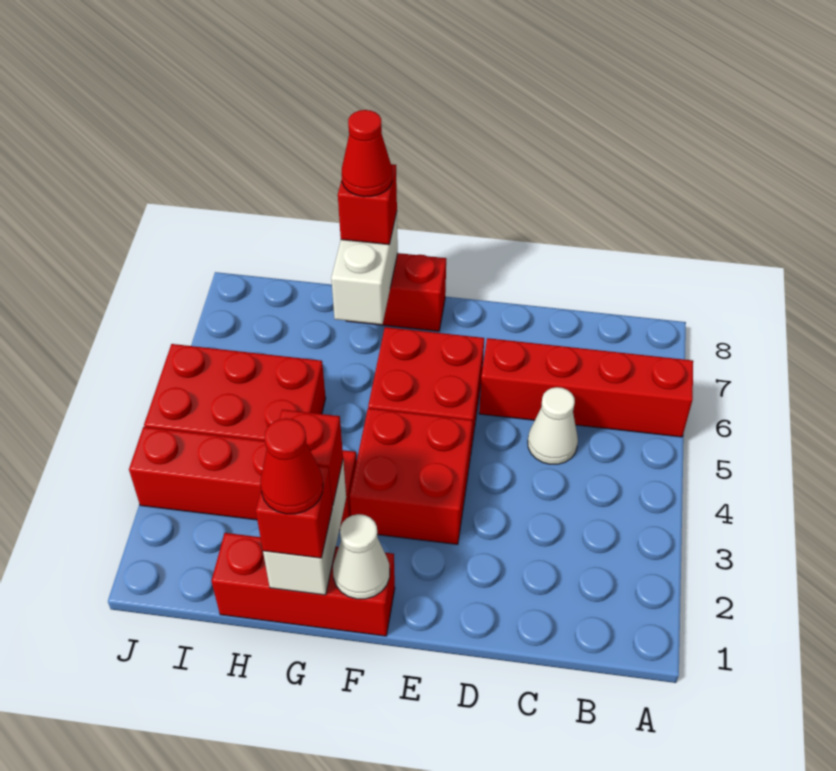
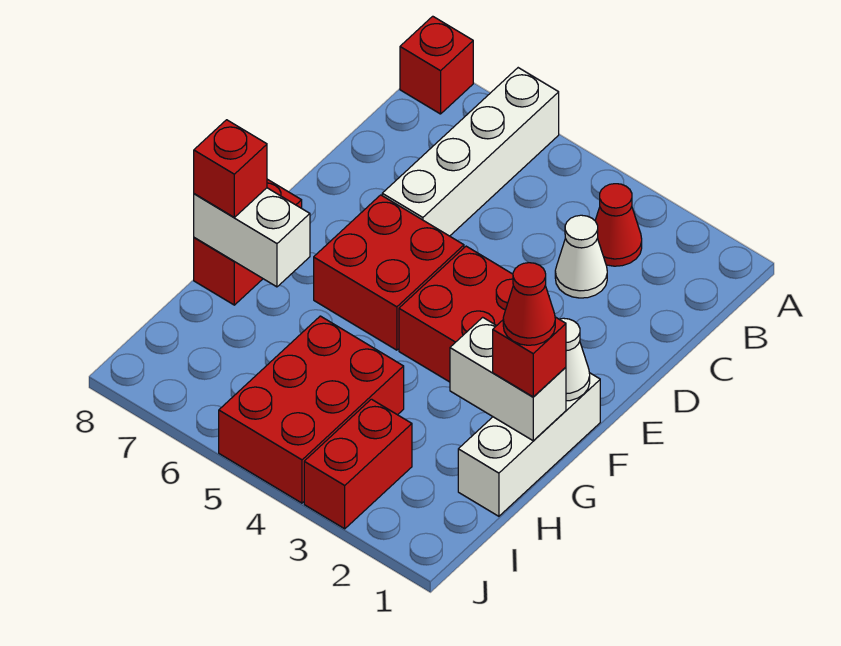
red 1x4 brick [479,338,693,437] -> white 1x4 brick [382,68,559,236]
white 1x1 cone [528,387,578,464] -> white 1x1 cone moved to [555,215,607,298]
red 1x3 brick [211,533,395,636] -> white 1x3 brick [458,373,600,516]
red 1x1 brick [280,410,343,506] -> red 1x1 brick moved to [400,16,473,114]
red 1x4 brick [129,427,357,527] -> red 1x2 brick [304,399,412,529]
red 1x1 cone [342,110,392,197] -> red 1x1 cone moved to [595,184,642,266]

